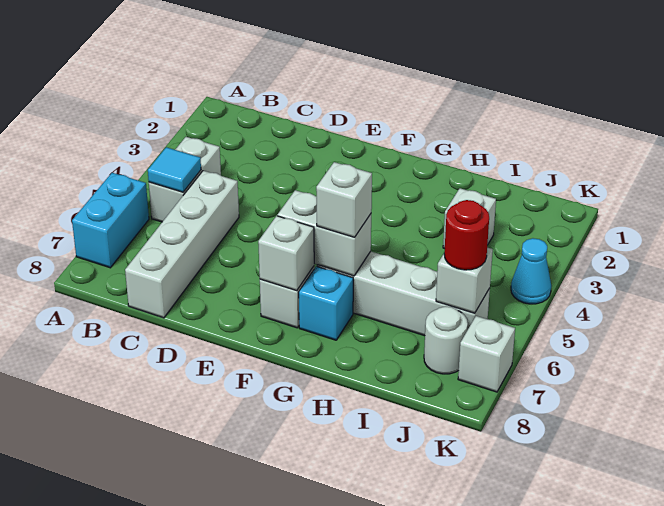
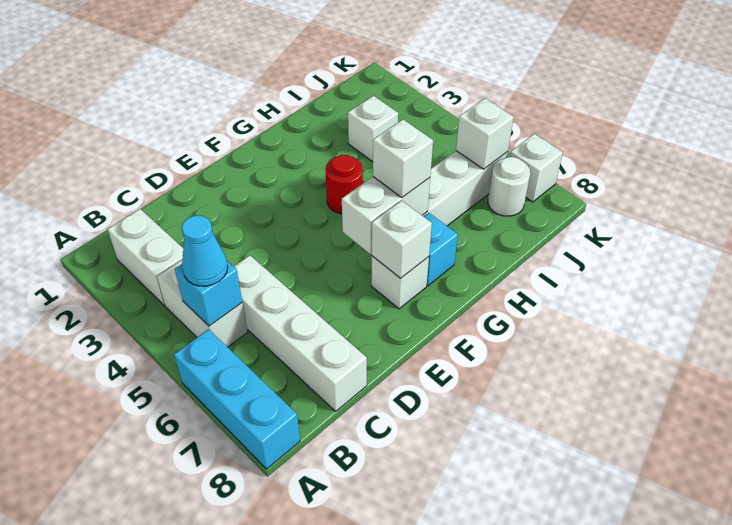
cyan 1x2 brick [72,173,149,268] -> cyan 1x3 brick [174,329,300,469]
none -> white 1x2 brick [108,209,183,305]
cyan 1x1 tile [148,147,201,192] -> cyan 1x1 brick [175,261,242,326]
red 1x1 round brick [444,200,489,270] -> red 1x1 round brick moved to [326,155,363,214]
cyan 1x1 cone [511,238,551,304] -> cyan 1x1 cone moved to [182,216,228,286]

